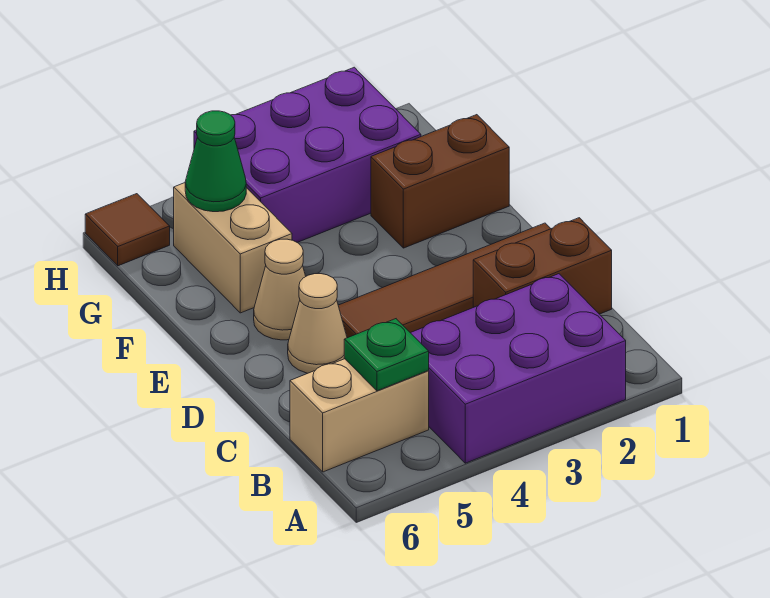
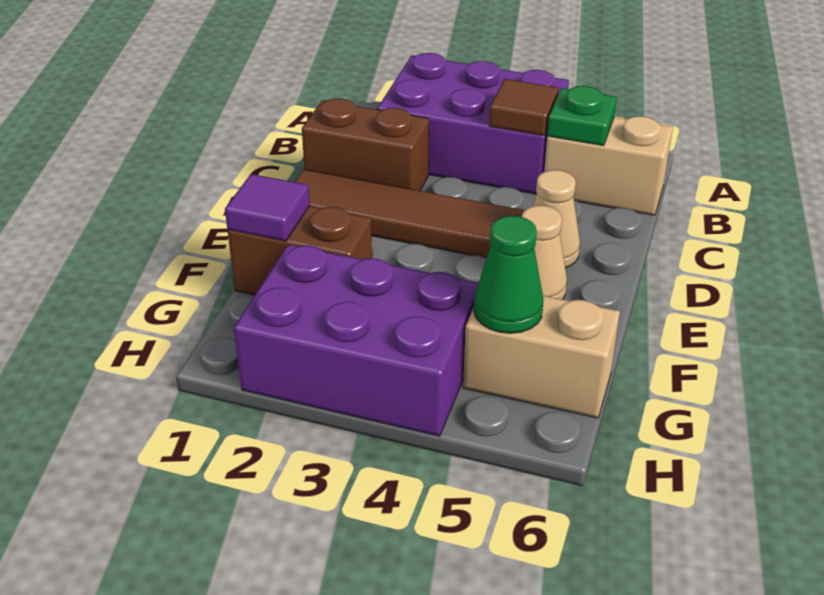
none -> purple 1x1 tile [225,174,310,241]
tan 1x2 brick [174,183,292,313] -> tan 1x2 brick turned to [463,296,620,418]
brown 1x1 tile [85,194,170,266] -> brown 1x1 tile moved to [489,79,559,135]

